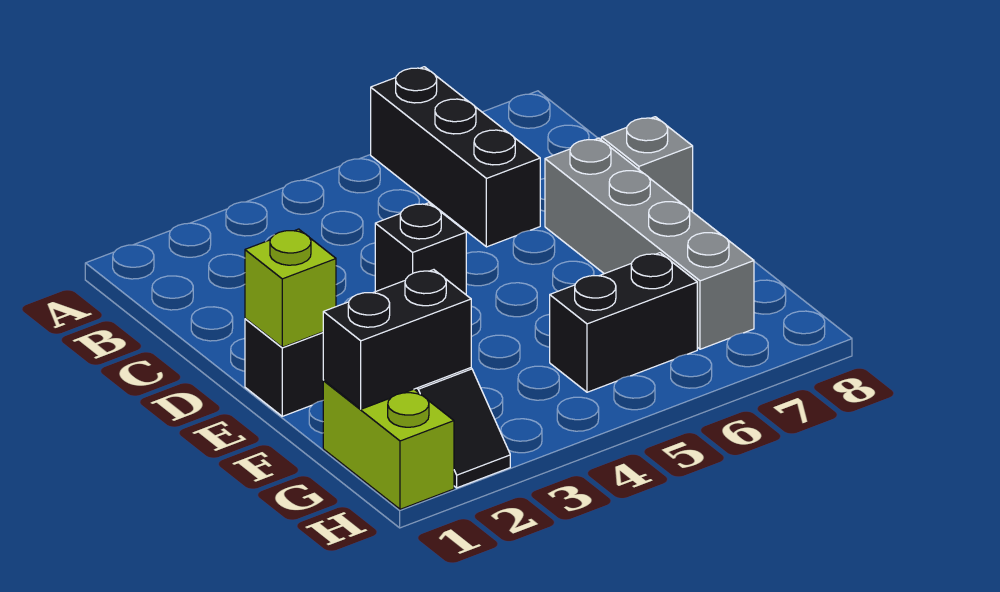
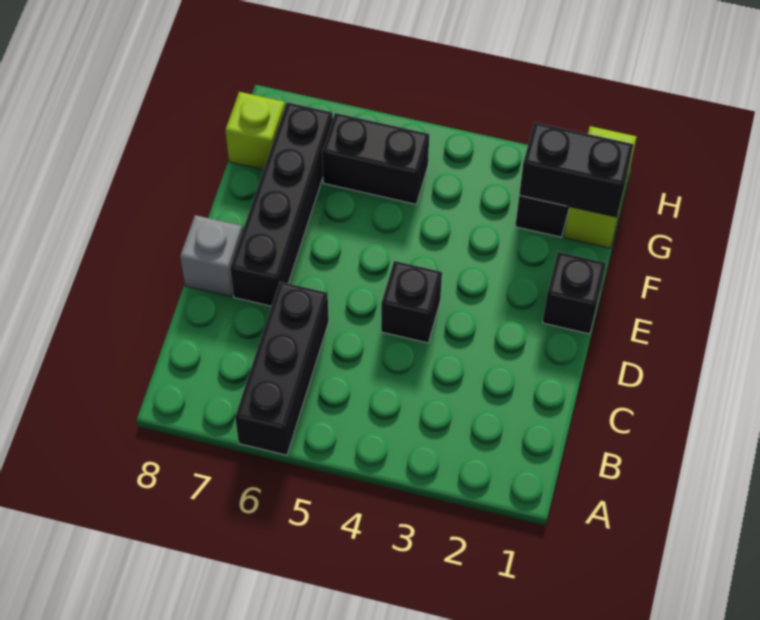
grey 1x4 brick [545,138,754,349] -> black 1x4 brick [230,102,333,306]
lime 1x1 brick [245,229,336,347] -> lime 1x1 brick moved to [225,92,285,170]

